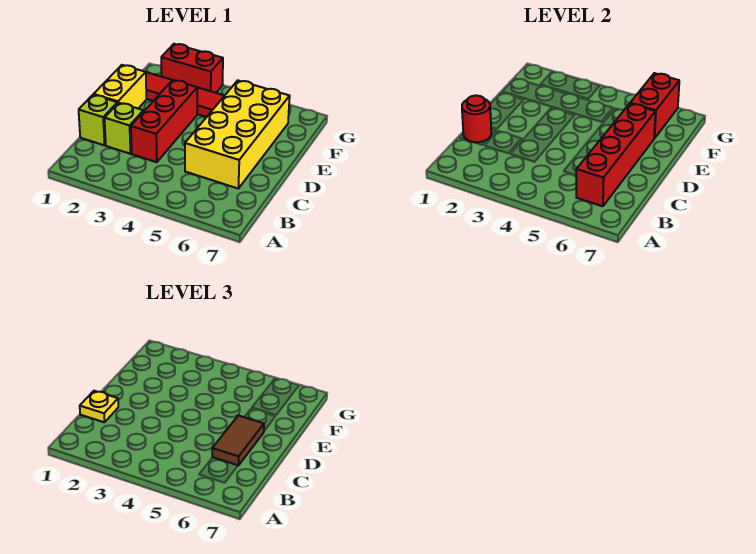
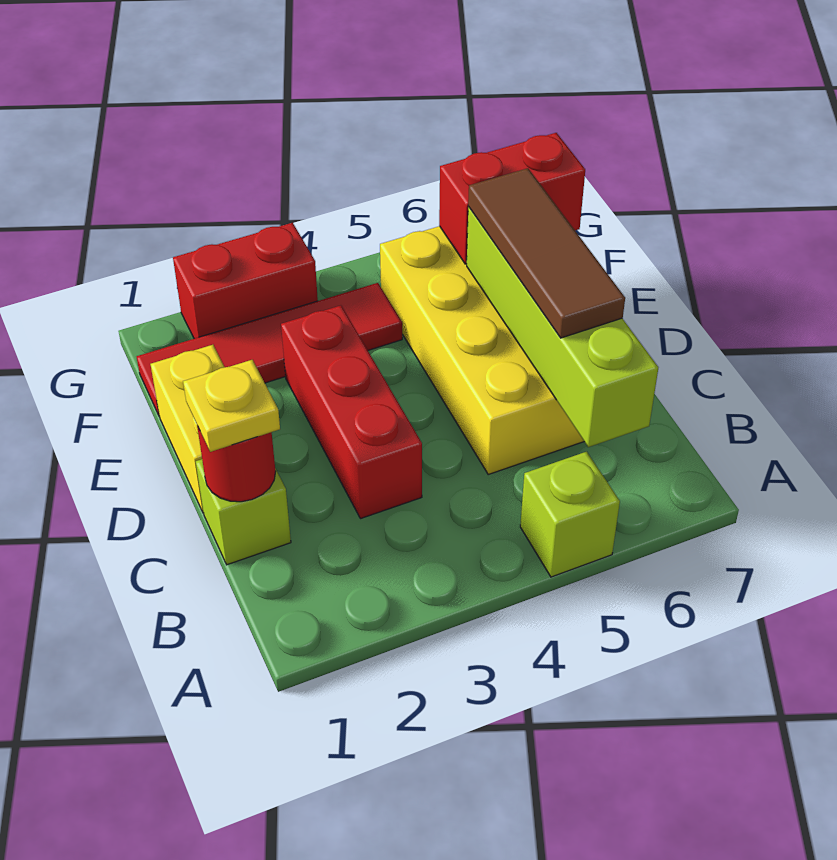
red 1x4 brick [576,104,655,206] -> lime 1x4 brick [467,207,658,447]
lime 1x1 brick [105,103,143,154] -> lime 1x1 brick moved to [520,452,620,577]
brown 1x2 tile [212,416,264,465] -> brown 1x3 tile [468,168,625,338]
red 1x2 brick [630,73,679,138] -> red 1x2 brick turned to [439,133,585,264]

